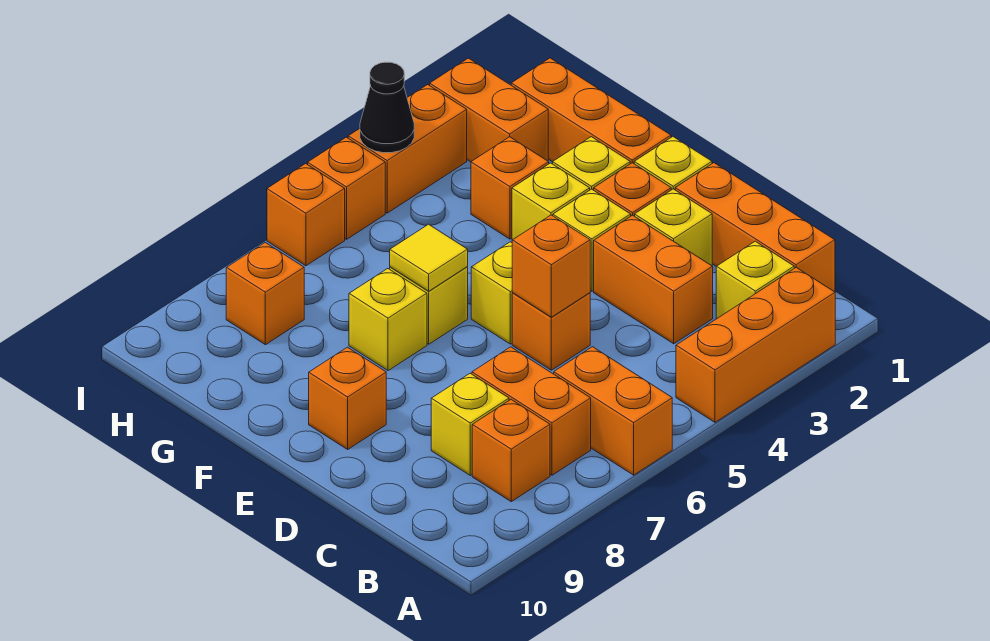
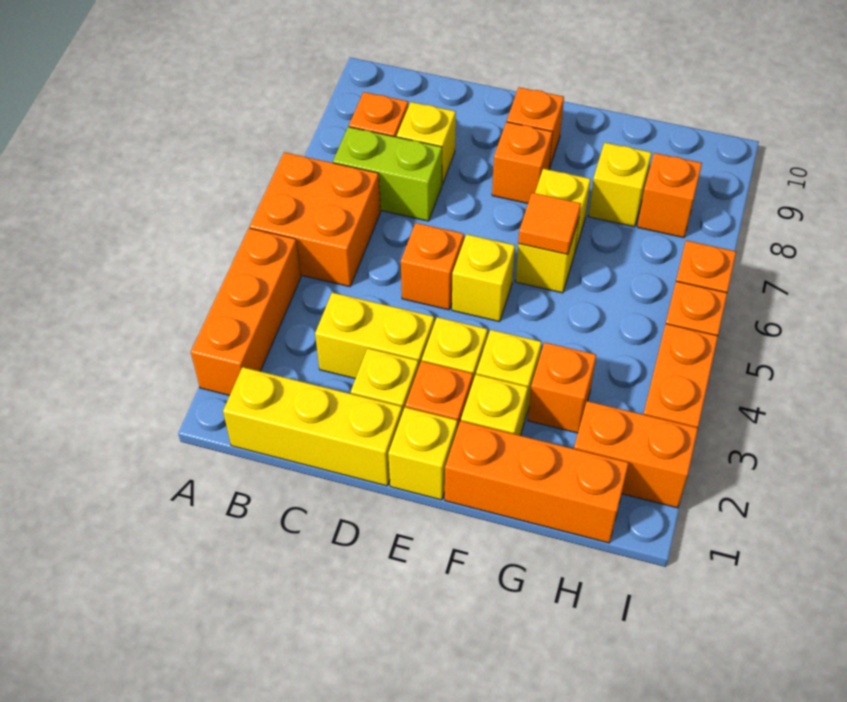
orange 1x2 brick [554,347,672,475] -> orange 2x2 brick [250,152,380,287]
orange 1x3 brick [675,163,835,292] -> yellow 1x3 brick [223,367,402,486]
yellow 1x1 brick [716,241,794,319] -> yellow 1x1 brick moved to [588,143,651,227]
orange 1x2 brick [472,347,591,475] -> lime 1x2 brick [333,127,442,221]
orange 1x2 brick [594,215,713,344] -> yellow 1x2 brick [315,292,434,379]
orange 1x1 brick [512,215,590,317] -> orange 1x1 brick moved to [492,122,552,203]
yellow 1x1 tile [390,224,468,291] -> orange 1x1 tile [518,193,581,255]
black 1x1 cone [360,62,414,153] -> none

